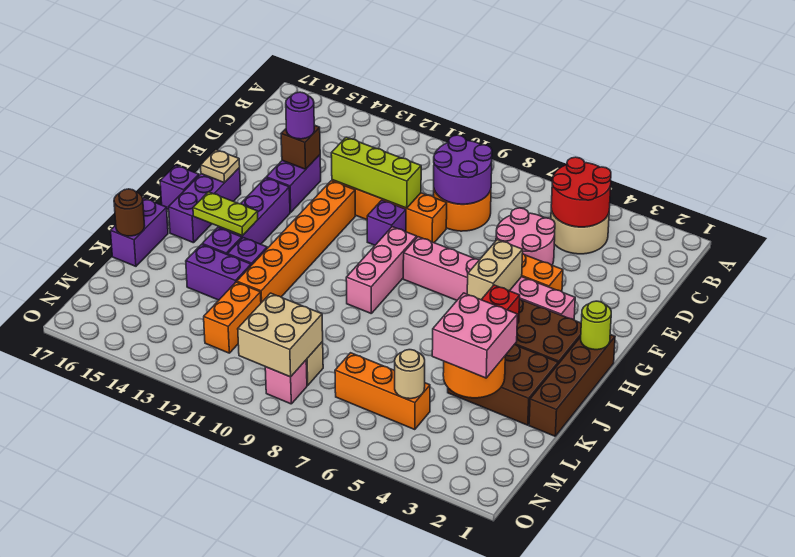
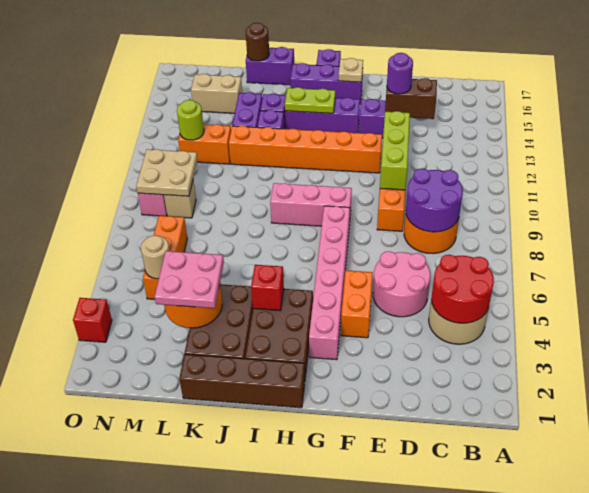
brown 1x1 brick [281,125,320,169] -> brown 1x2 brick [385,78,437,119]
purple 1x1 brick [367,200,406,245] -> none
tan 1x2 brick [467,240,523,300] -> tan 1x2 brick moved to [191,74,242,113]
lime 1x1 round brick [581,301,611,350] -> lime 1x1 round brick moved to [177,100,204,140]
lime 1x2 plate [193,192,258,236] -> lime 1x2 plate turned to [285,87,335,113]
pink 2x2 brick [432,293,518,378] -> pink 2x2 plate [155,251,224,308]
tan 2x2 brick [238,293,323,377] -> tan 2x2 plate [136,149,198,196]
none -> red 1x1 brick [73,298,112,342]

